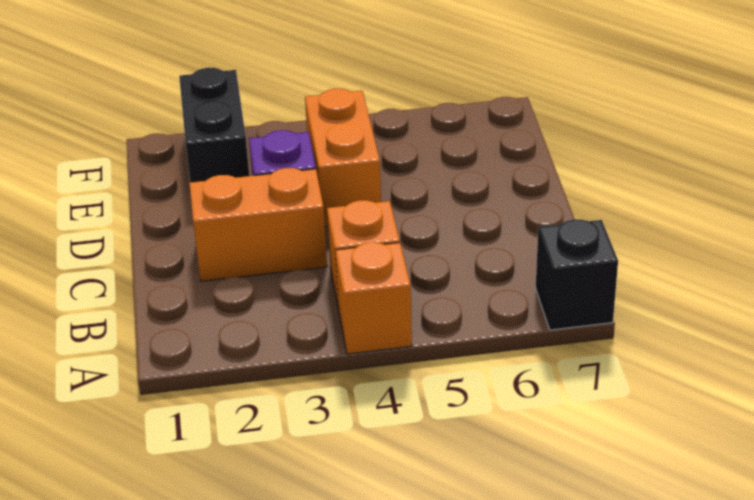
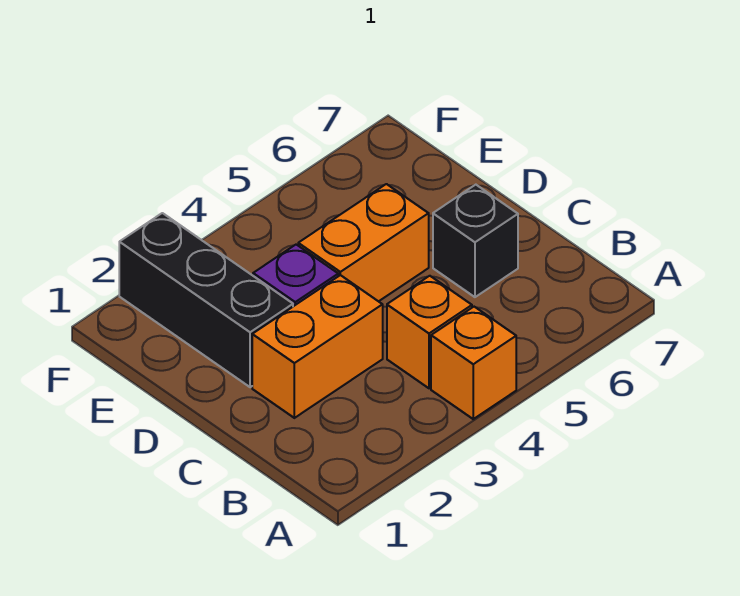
black 1x1 brick [536,219,618,330] -> black 1x1 brick moved to [433,185,518,297]
orange 1x2 brick [305,89,381,226] -> orange 1x2 brick turned to [298,184,429,301]
black 1x2 brick [179,68,249,182] -> black 1x3 brick [119,213,293,387]

